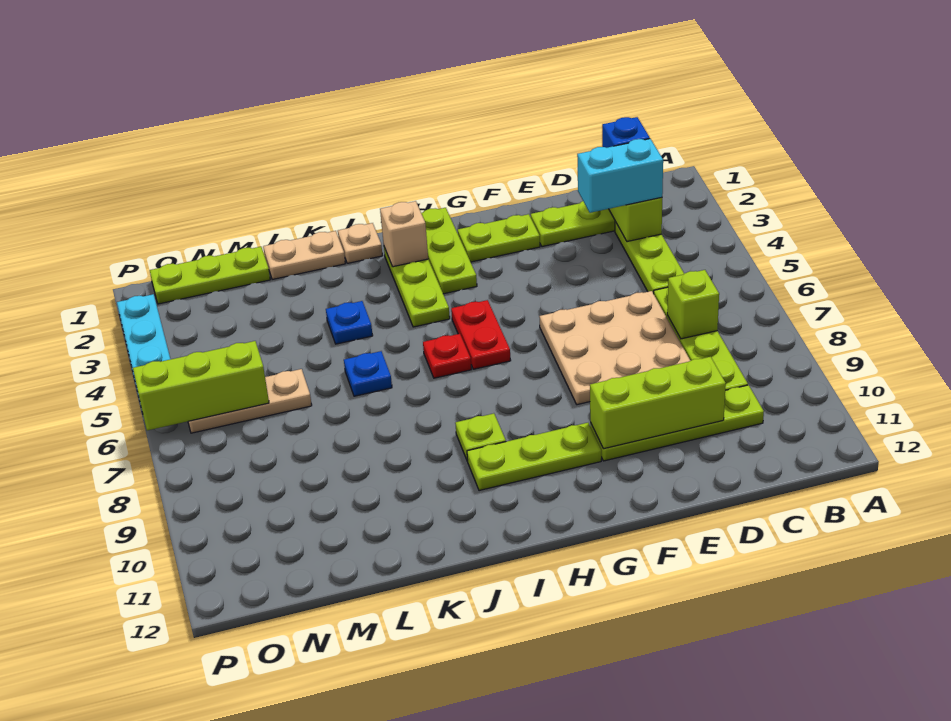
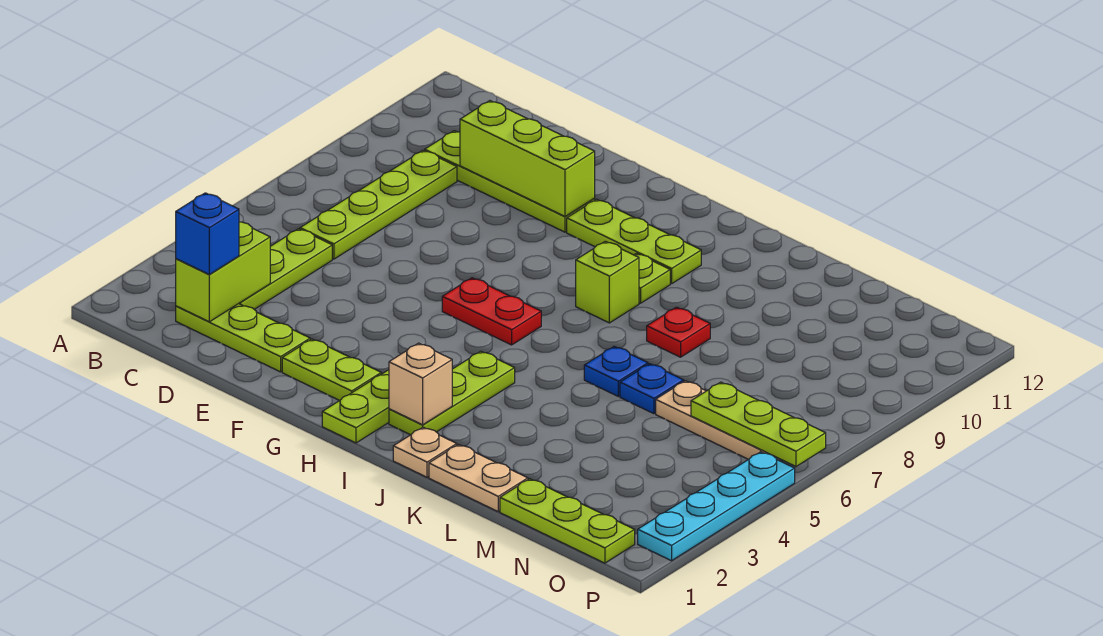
cyan 1x2 brick [577,139,663,213] -> none
lime 1x1 brick [667,270,719,339] -> lime 1x1 brick moved to [576,241,639,323]
tan 3x3 plate [539,291,690,405] -> none
red 1x2 plate [451,300,511,369] -> red 1x2 plate turned to [442,278,541,345]
red 1x1 plate [423,334,471,378] -> red 1x1 plate moved to [647,307,710,357]
blue 1x1 plate [326,301,373,344] -> blue 1x1 plate moved to [620,364,684,414]
lime 1x3 brick [133,341,269,430] -> lime 1x3 plate [691,382,826,466]

